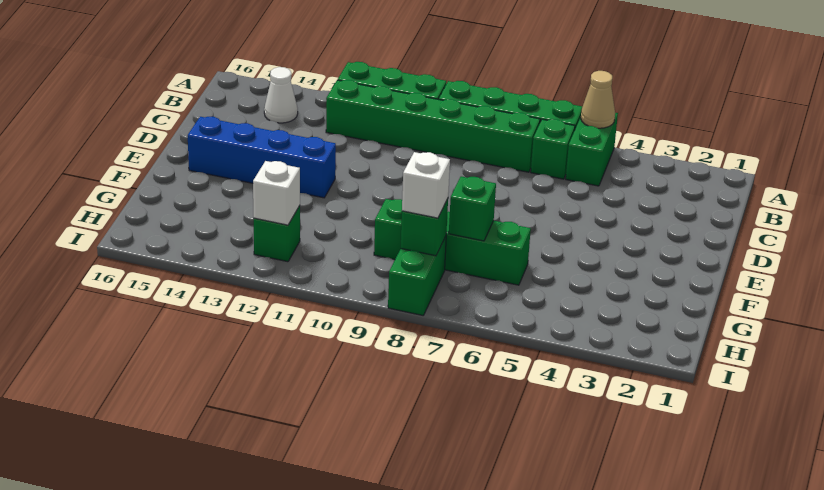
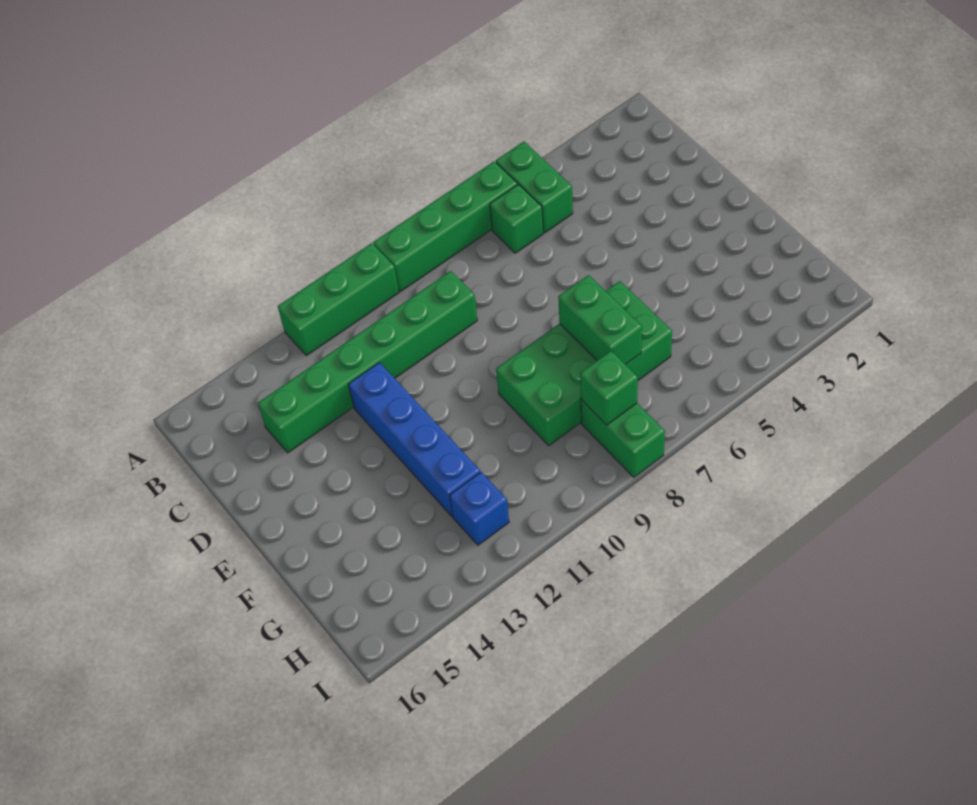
tan 1x1 cone [581,71,615,128] -> none
green 1x6 brick [326,80,540,172] -> green 1x6 brick moved to [258,271,477,453]
white 1x1 cone [264,67,298,123] -> none
blue 1x4 brick [188,117,336,198] -> blue 1x4 brick turned to [348,362,480,517]
green 1x4 brick [374,199,531,285] -> green 2x4 brick [496,281,672,446]
green 1x1 brick [449,176,496,241] -> green 1x2 brick [558,275,642,364]
white 1x1 brick [402,152,450,218] -> none
green 1x1 brick [254,206,300,262] -> blue 1x1 brick [450,472,509,545]
white 1x1 brick [253,161,300,225] -> none

